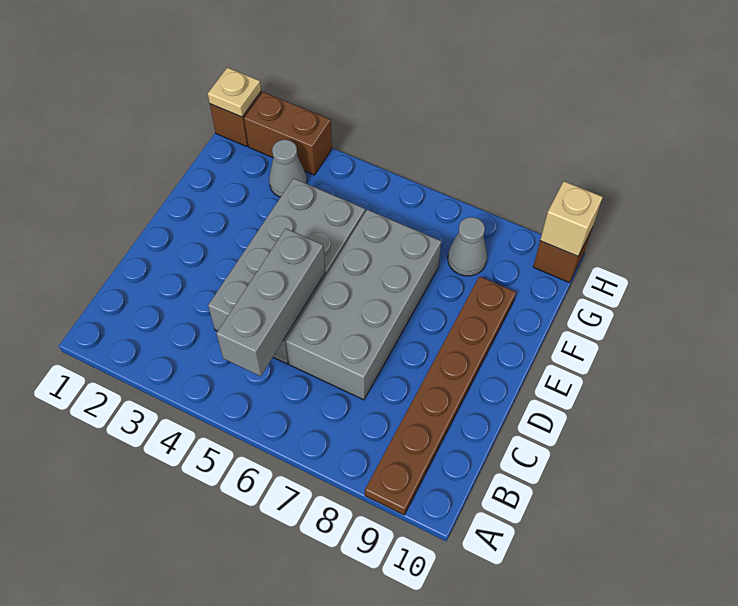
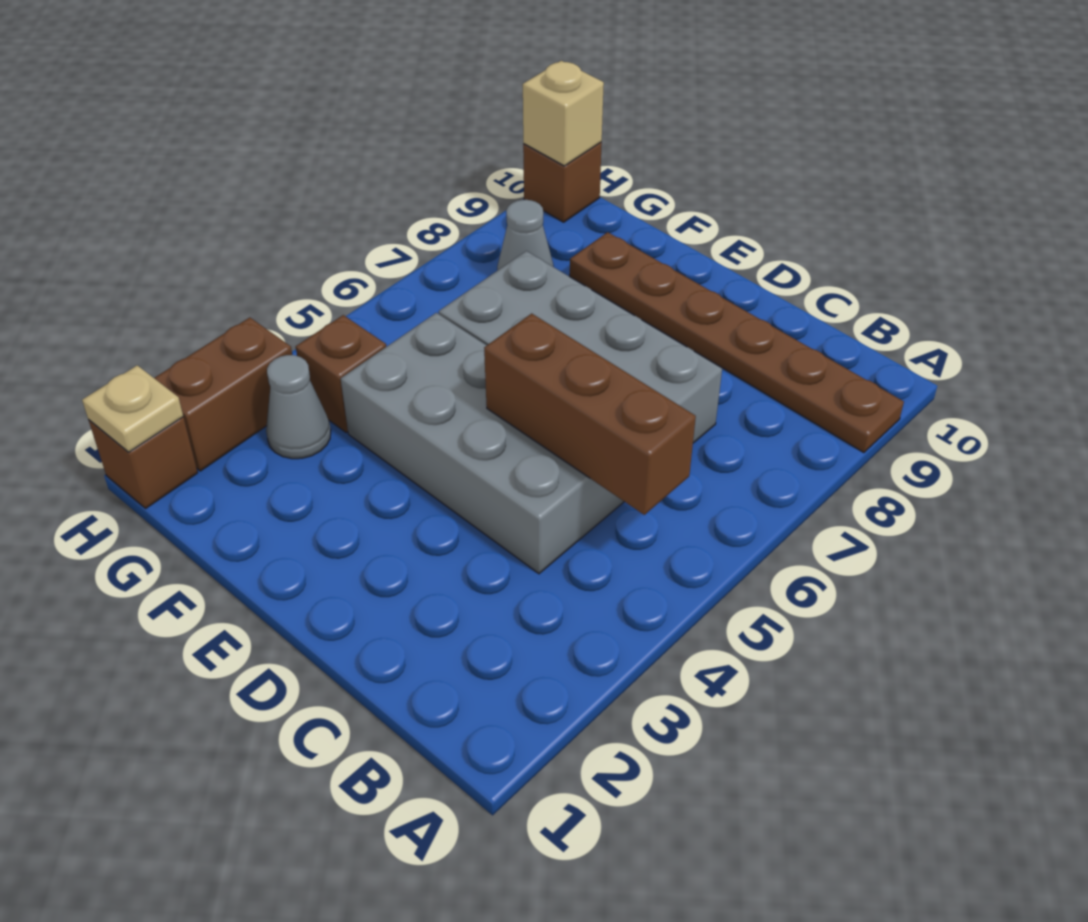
grey 1x3 brick [216,228,325,376] -> brown 1x3 brick [484,313,696,515]
none -> brown 1x1 brick [296,315,386,432]

